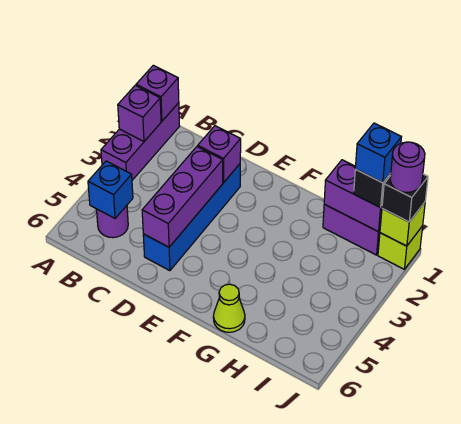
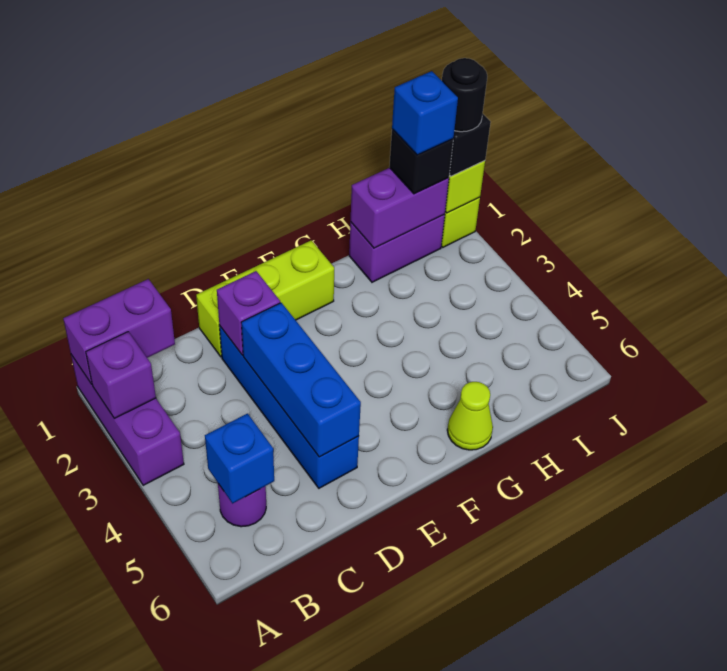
purple 1x1 brick [136,65,179,121] -> purple 1x2 brick [63,279,175,384]
none -> lime 1x3 brick [196,240,334,357]
purple 1x3 brick [142,147,223,247] -> blue 1x3 brick [241,303,361,457]
purple 1x1 round brick [390,142,425,192] -> black 1x1 round brick [442,58,487,132]

